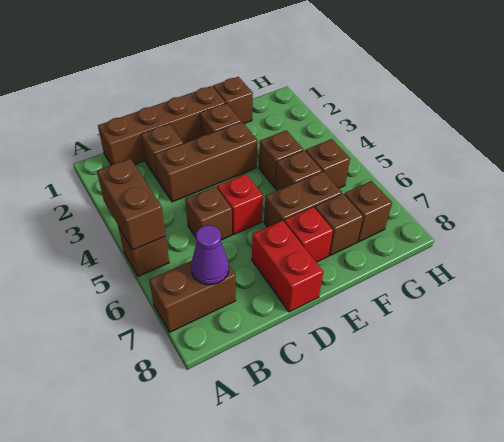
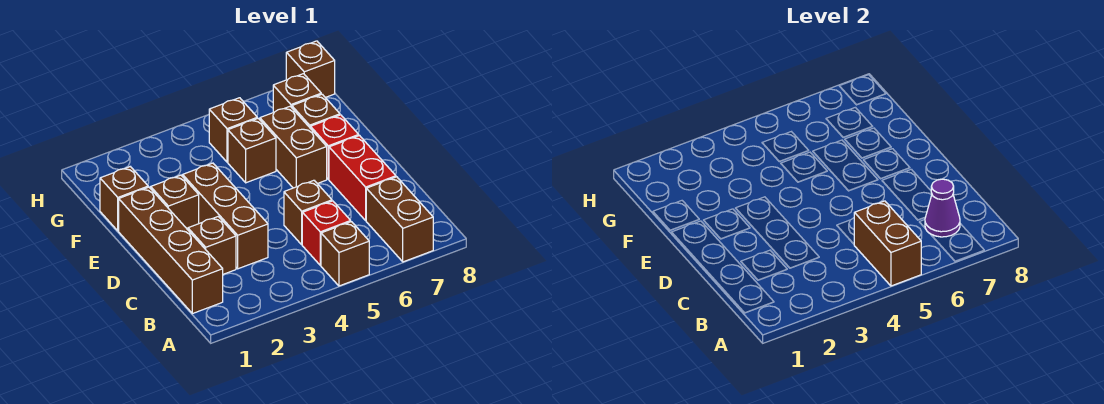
brown 1x2 brick [97,159,166,250] -> brown 1x2 brick turned to [854,201,921,286]
red 1x1 brick [217,174,263,234] -> red 1x1 brick moved to [302,201,351,265]
red 1x2 brick [252,220,323,312] -> red 1x2 brick turned to [329,136,396,220]
brown 1x1 brick [259,130,303,187] -> brown 1x1 brick moved to [286,41,335,98]

